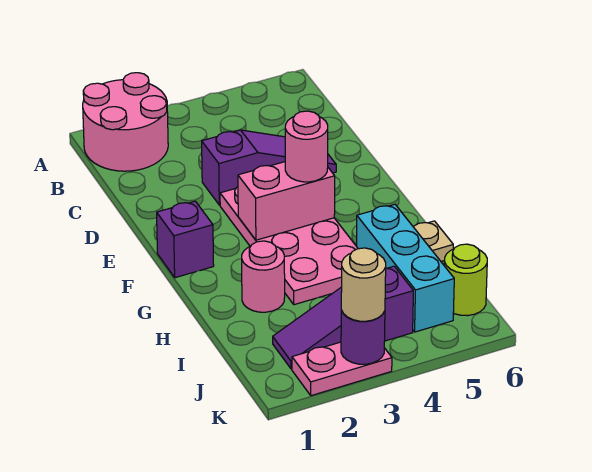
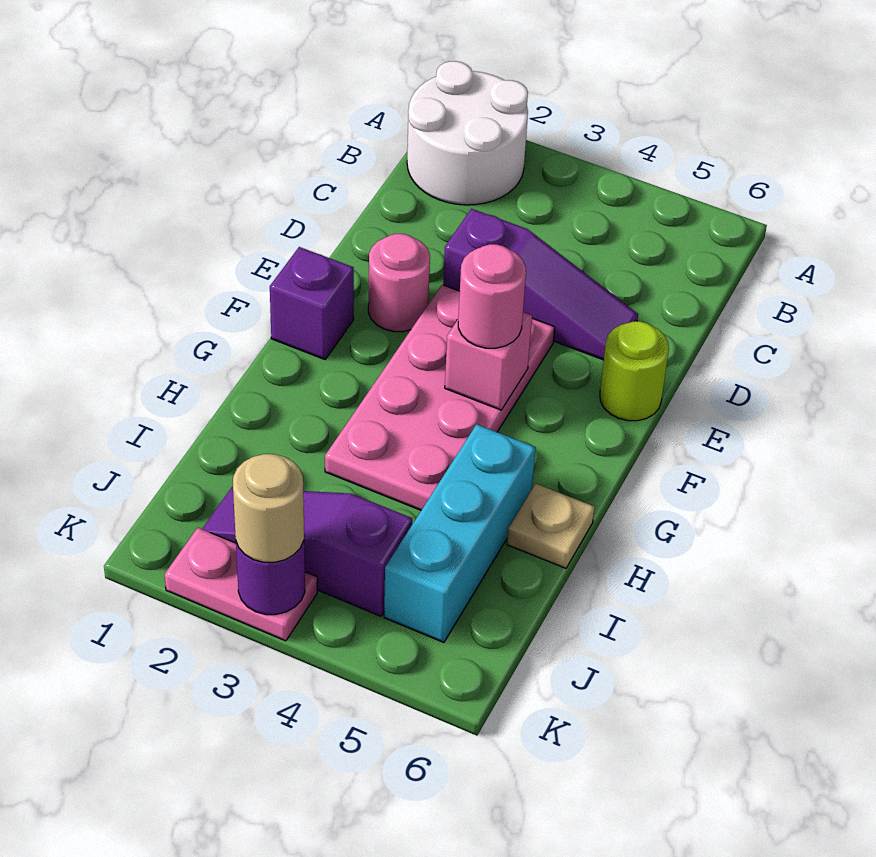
pink 2x2 round brick [83,73,168,171] -> white 2x2 round brick [407,61,528,205]
pink 1x2 brick [238,162,335,240] -> pink 1x1 brick [445,312,532,410]
pink 1x1 round brick [242,241,285,312] -> pink 1x1 round brick moved to [368,234,430,332]
lime 1x1 round brick [444,244,487,316] -> lime 1x1 round brick moved to [600,321,669,421]

